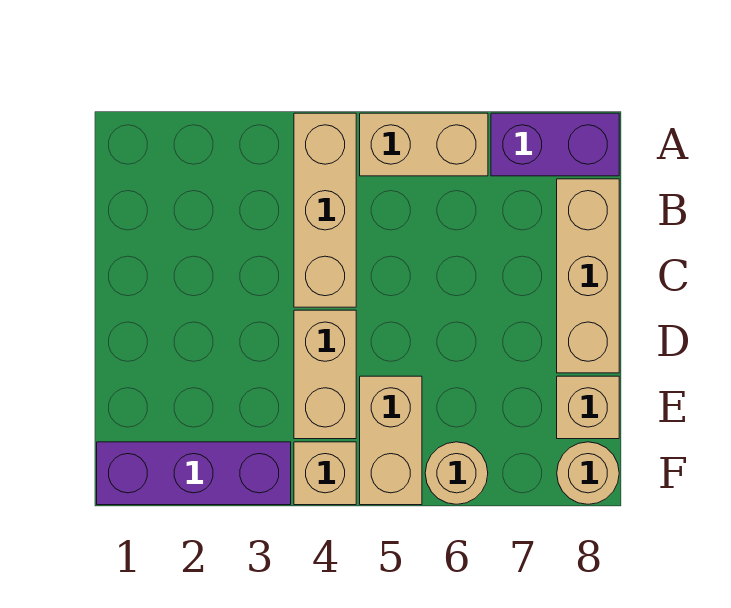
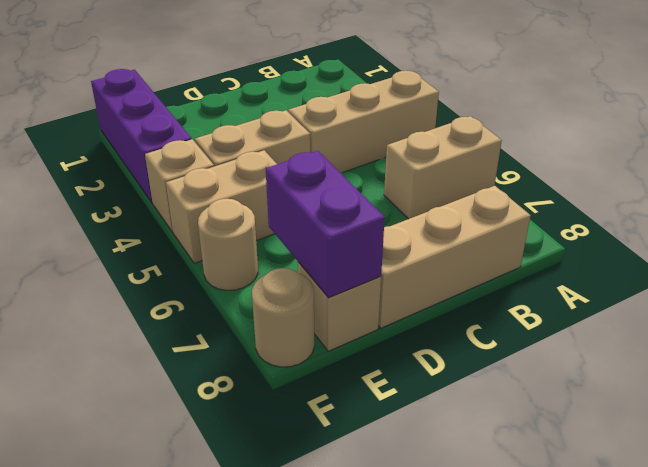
tan 1x2 brick [360,113,488,176] -> tan 1x2 brick turned to [384,116,502,219]
purple 1x2 brick [491,113,619,176] -> purple 1x2 brick moved to [266,151,385,298]

